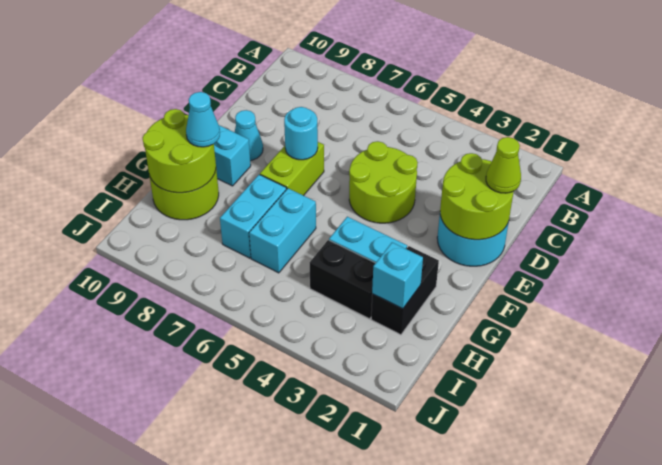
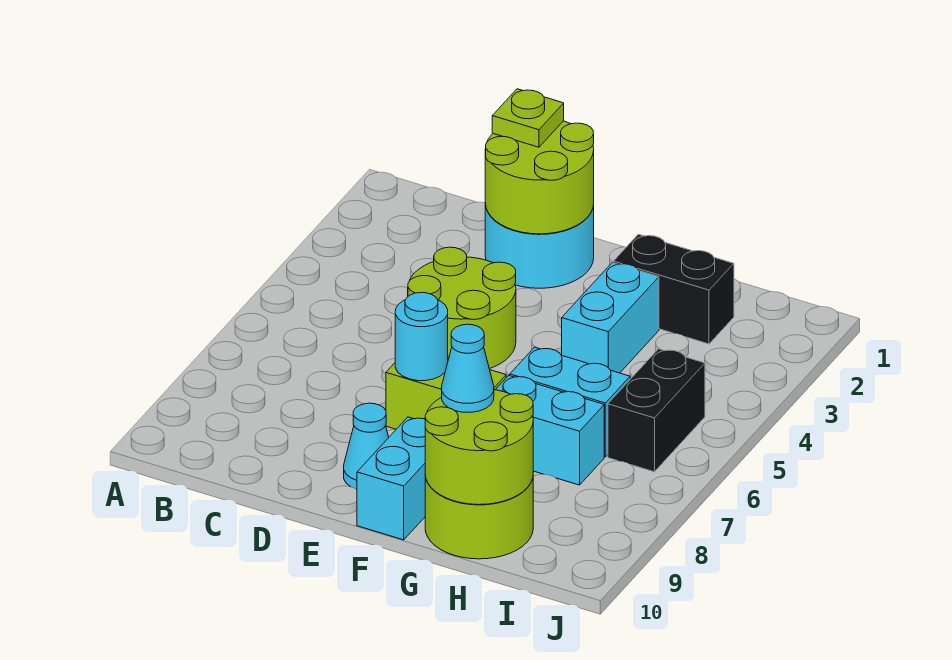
lime 1x1 cone [486,137,521,193] -> lime 1x1 plate [492,89,564,147]
cyan 1x1 brick [372,242,423,309] -> none
black 1x2 brick [310,240,375,319] -> black 1x2 brick moved to [608,349,705,472]

